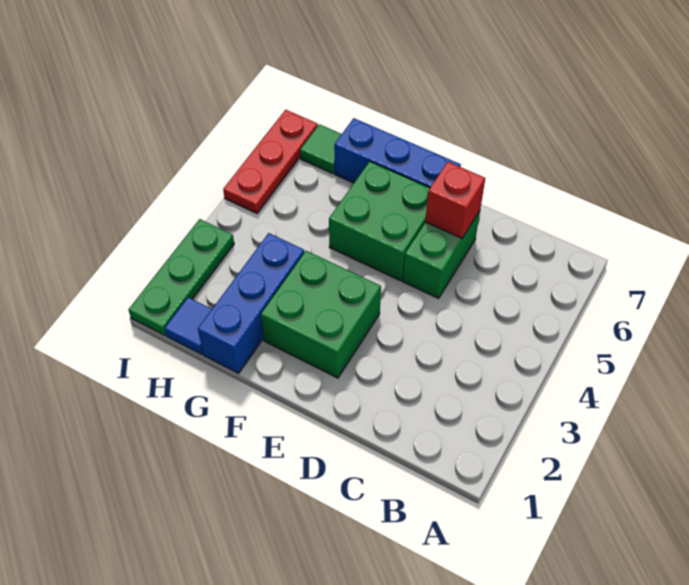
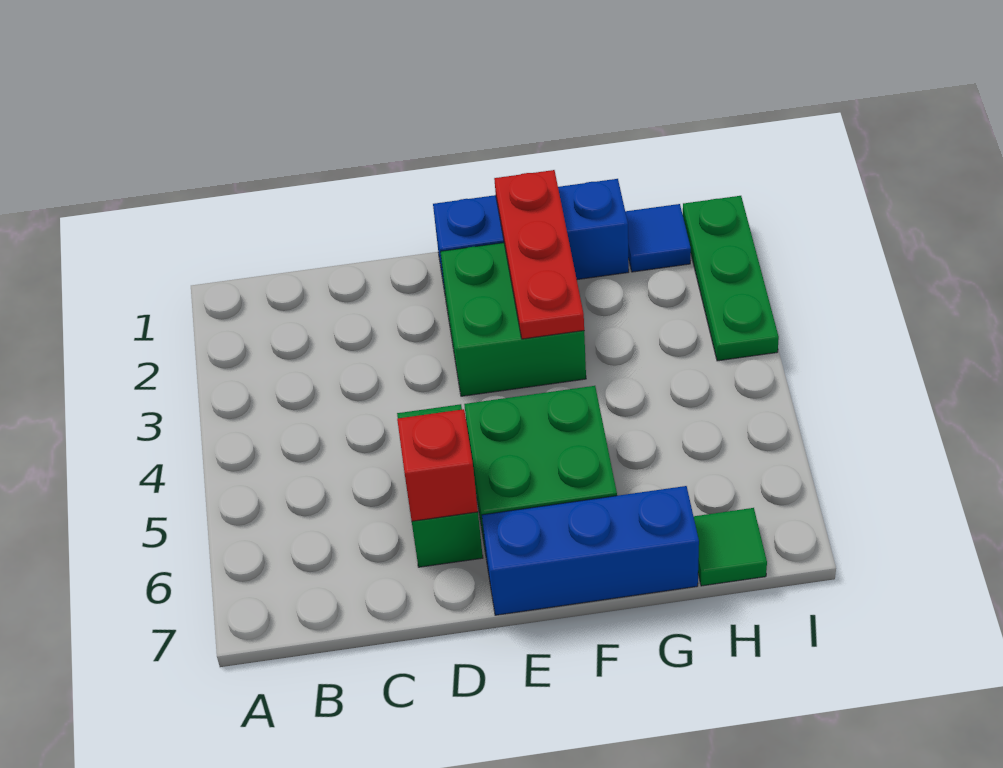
blue 1x3 brick [198,233,304,373] -> blue 1x3 brick turned to [433,179,629,291]
red 1x3 plate [223,110,318,213] -> red 1x3 plate moved to [494,170,584,339]

